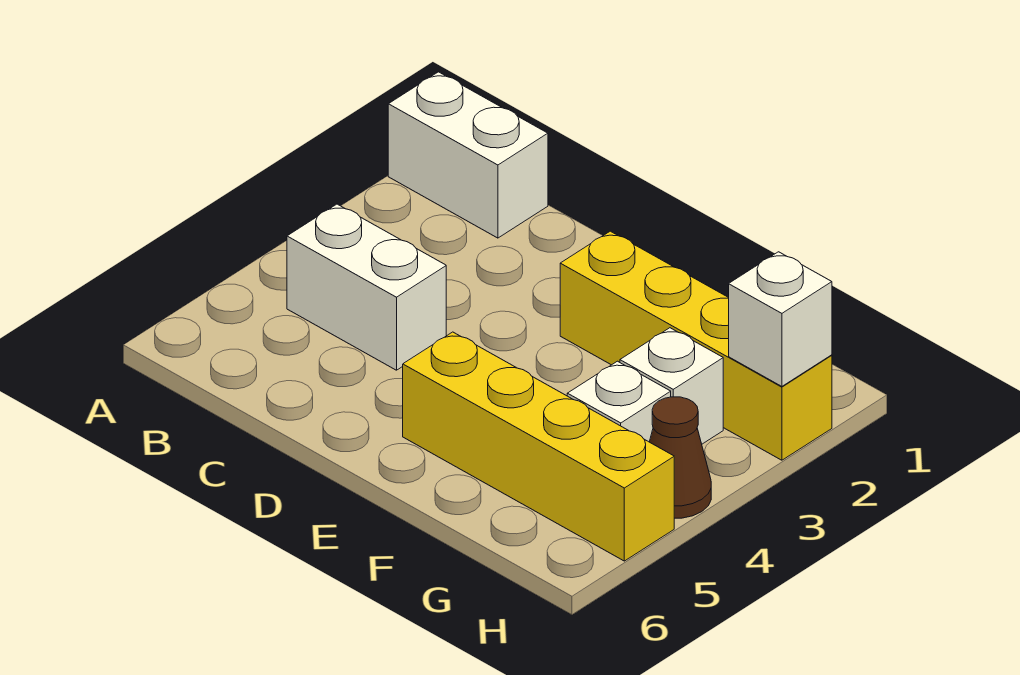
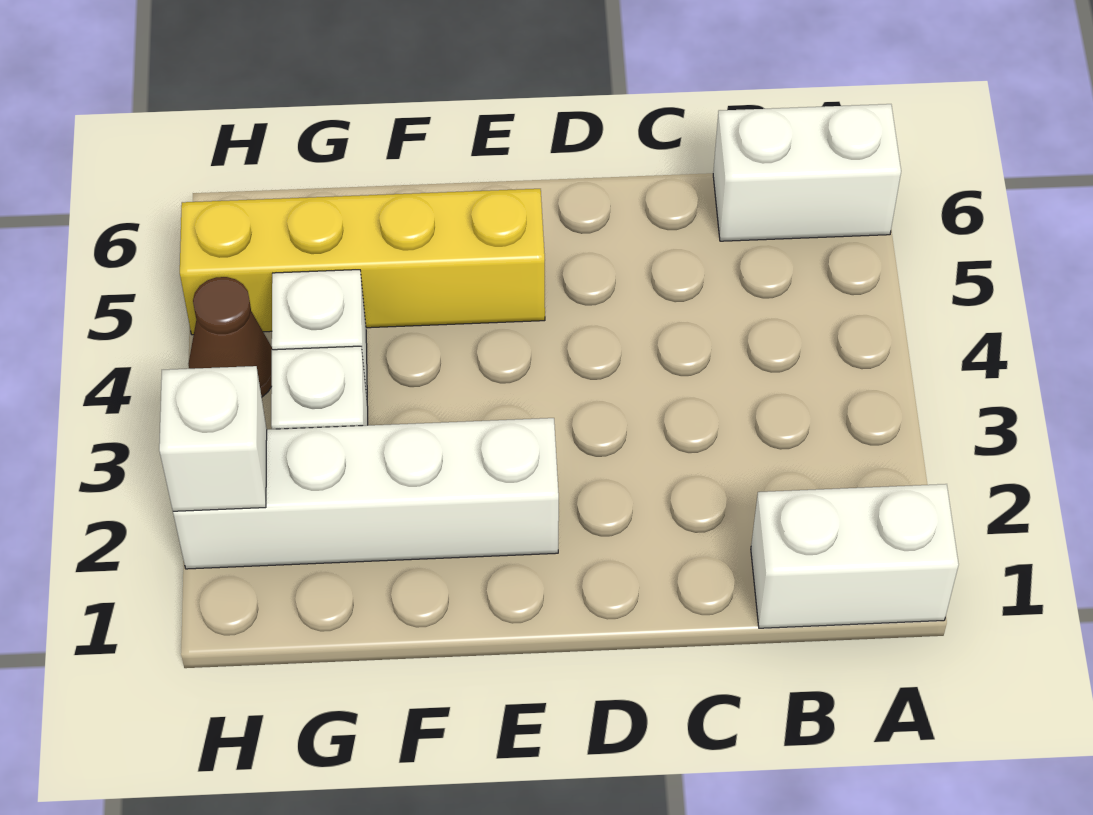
white 1x2 brick [287,204,446,370] -> white 1x2 brick moved to [713,104,901,241]
yellow 1x4 brick [560,231,832,460] -> white 1x4 brick [173,418,559,569]

